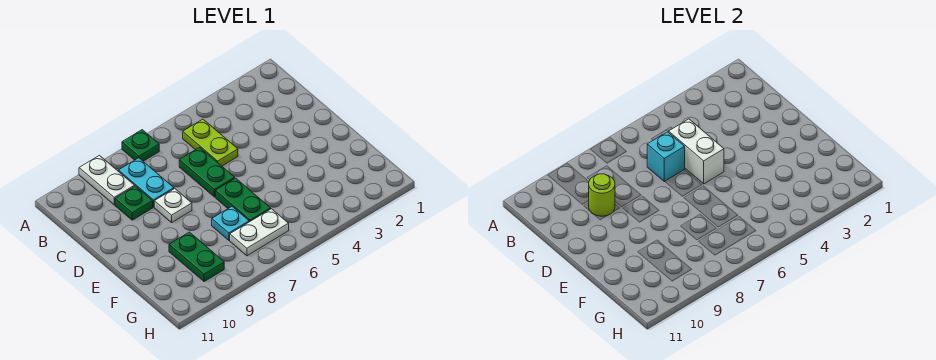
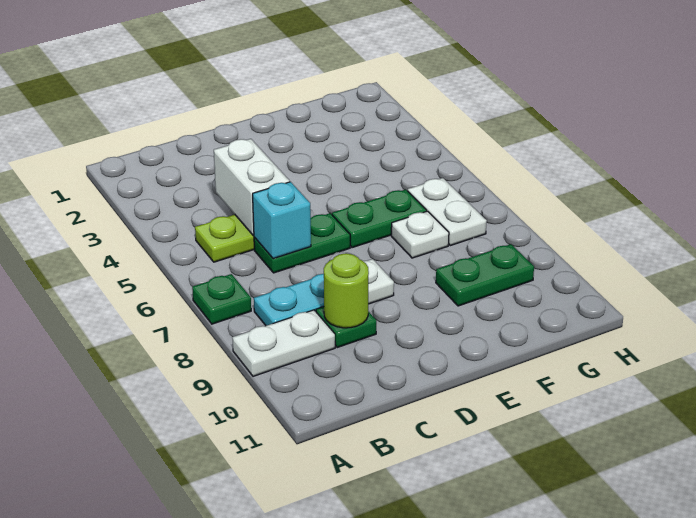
white 1x2 brick [669,119,724,184] -> white 1x2 brick turned to [214,139,290,236]
cyan 1x1 plate [212,207,249,240] -> white 1x1 plate [391,211,449,258]

